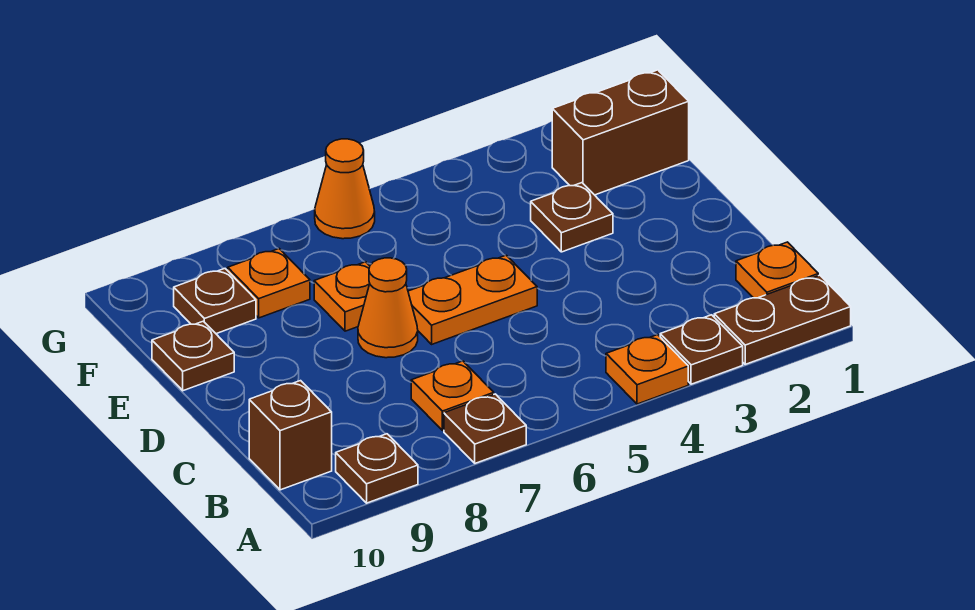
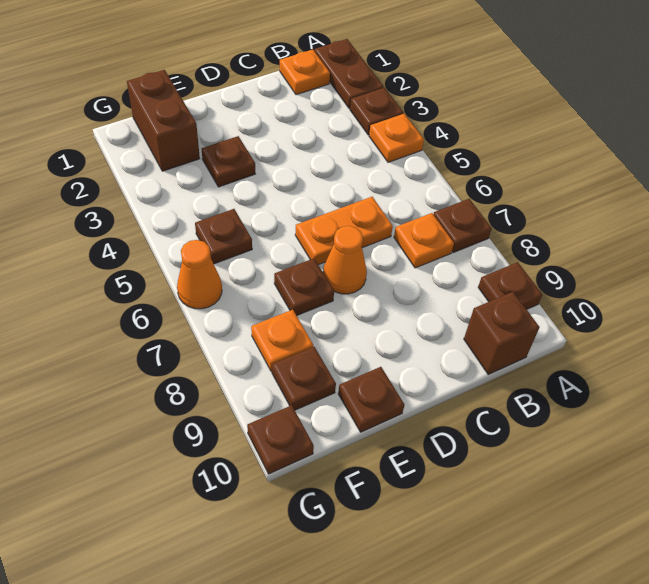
orange 1x2 plate [408,255,537,344] -> orange 1x2 plate turned to [295,197,393,265]
orange 1x1 plate [314,262,370,331] -> brown 1x1 plate [274,258,334,316]
none -> brown 1x1 plate [195,209,252,264]
none -> brown 1x1 plate [247,405,314,474]

